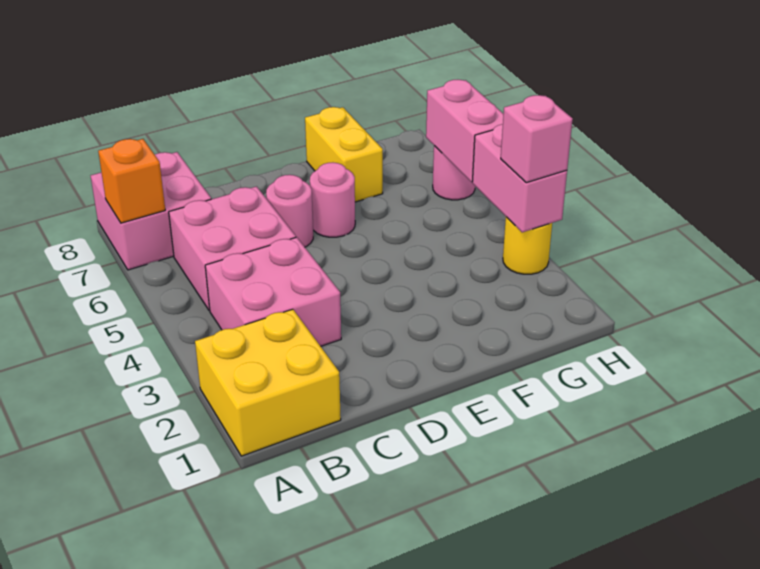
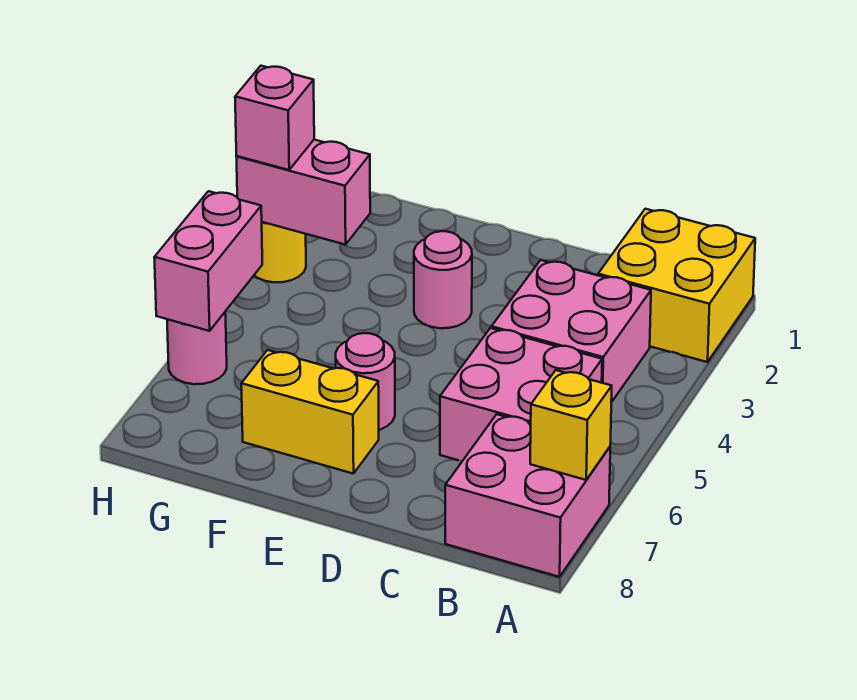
orange 1x1 brick [98,139,165,223] -> yellow 1x1 brick [530,370,612,480]
pink 1x1 round brick [266,175,313,247] -> pink 1x1 round brick moved to [414,231,472,328]
yellow 1x2 brick [305,107,383,202] -> yellow 1x2 brick turned to [241,350,379,474]
pink 1x2 brick [472,124,567,232] -> pink 1x2 brick turned to [237,140,370,245]

